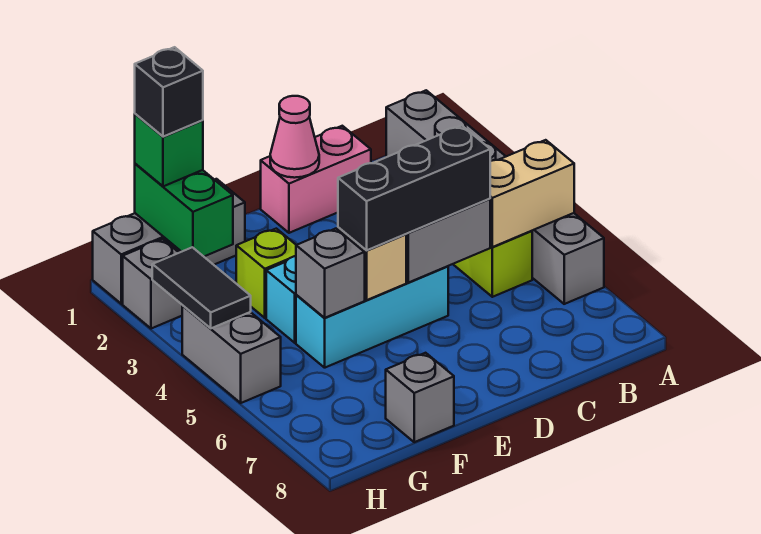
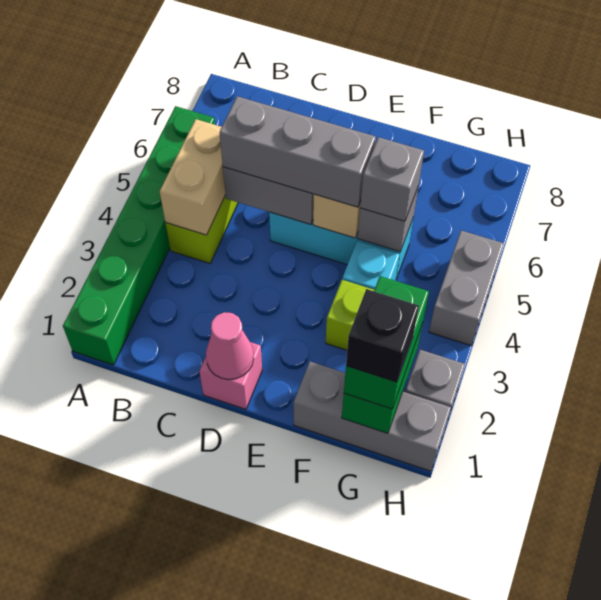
grey 1x6 brick [386,90,604,304] -> green 1x6 brick [63,106,215,365]
tan 1x2 brick [490,140,574,247] -> tan 1x2 brick turned to [160,119,226,235]
pink 1x2 brick [261,126,371,233] -> pink 1x1 brick [199,342,262,409]
black 1x3 brick [338,126,490,250] -> grey 1x3 brick [219,96,376,207]
grey 1x1 brick [386,353,454,442] -> grey 1x1 brick moved to [360,137,424,221]
green 1x1 brick [135,114,203,186] -> green 1x2 brick [344,276,429,409]
black 1x2 tile [152,247,251,328] -> none

